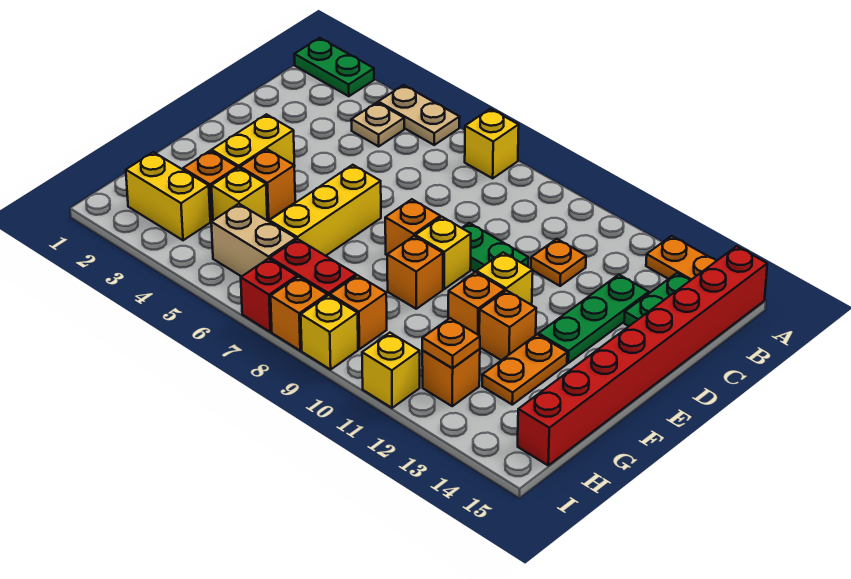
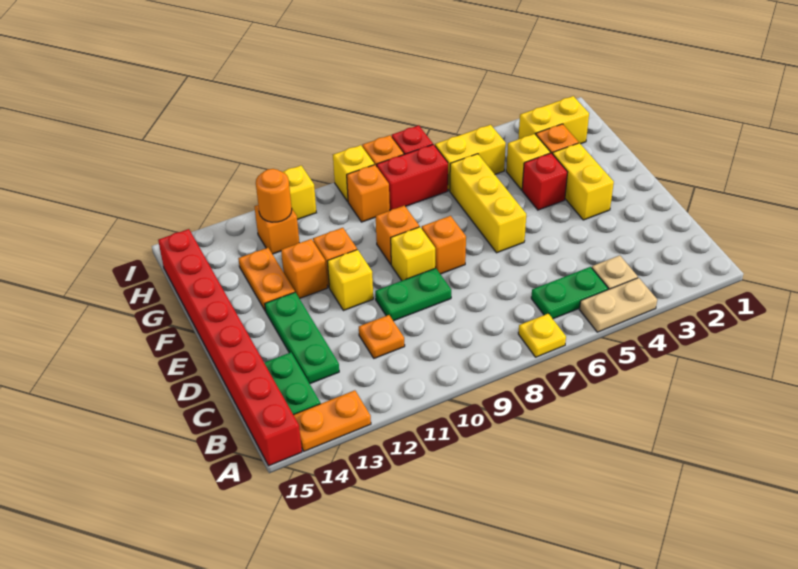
green 1x2 plate [294,38,374,96] -> green 1x2 plate moved to [531,267,608,319]
yellow 1x1 brick [465,109,519,178] -> yellow 1x1 plate [518,314,566,357]
orange 1x1 brick [240,149,295,220] -> red 1x1 brick [522,153,568,210]
tan 1x2 brick [211,204,296,277] -> yellow 1x2 brick [435,125,506,191]
orange 1x1 plate [422,318,480,368] -> orange 1x1 round brick [256,169,292,222]

